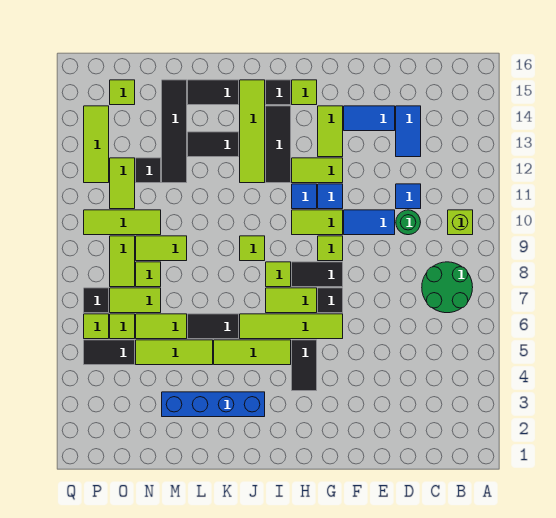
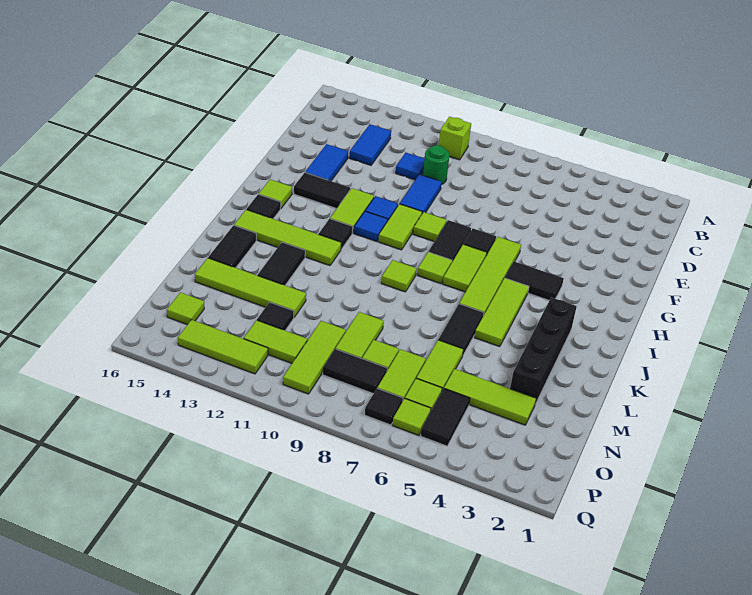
green 2x2 round brick [422,262,473,313] -> none
blue 1x2 tile [396,106,421,157] -> blue 1x2 tile turned to [349,124,391,165]
lime 1x2 tile [318,106,343,157] -> black 1x2 tile [294,173,350,209]
black 1x3 tile [266,106,291,183] -> black 1x1 tile [319,219,353,249]
blue 1x4 brick [162,392,265,417] -> black 1x4 brick [510,297,577,404]
lime 1x3 tile [136,340,213,365] -> lime 1x3 tile turned to [444,369,536,425]
black 1x4 tile [162,80,187,183] -> lime 1x4 tile [195,258,306,317]
lime 1x2 tile [110,236,135,287] -> black 1x2 tile [323,349,387,394]

